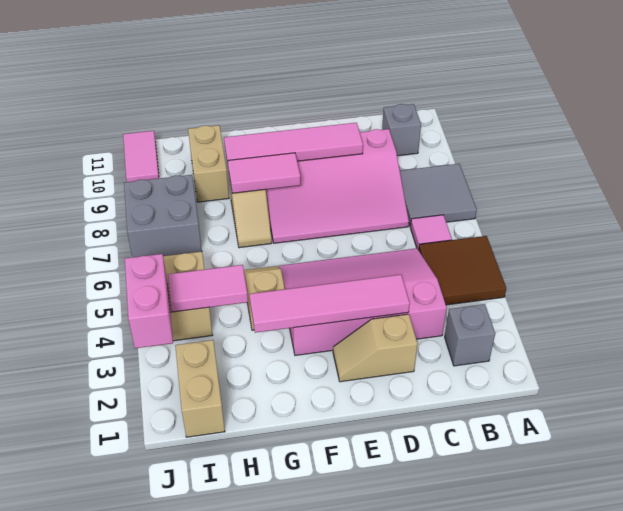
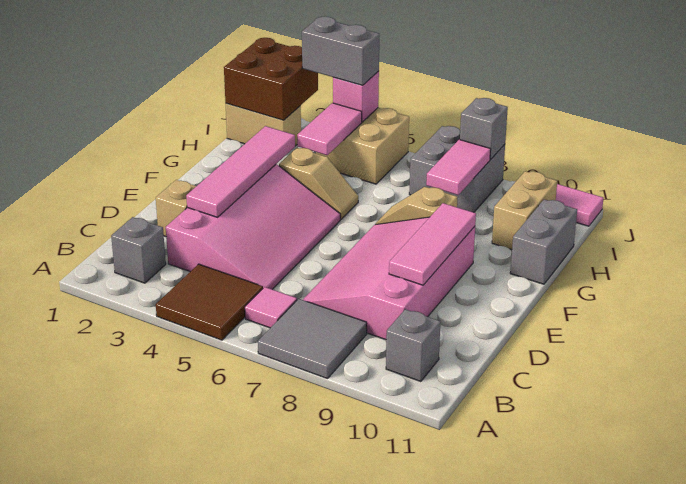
pink 1x4 tile [224,123,363,164] -> pink 1x3 tile [389,203,476,285]
pink 1x2 tile [228,153,301,193] -> pink 1x2 tile moved to [426,140,491,195]
none -> grey 1x2 brick [510,199,577,284]
tan 1x2 brick [188,125,229,202] -> tan 1x2 brick turned to [492,171,557,250]
none -> brown 2x2 brick [224,38,318,120]
pink 1x2 brick [125,254,173,348] -> pink 1x1 brick [333,71,379,122]
none -> grey 1x2 brick [302,17,379,85]
none -> grey 1x1 brick [460,98,508,160]

